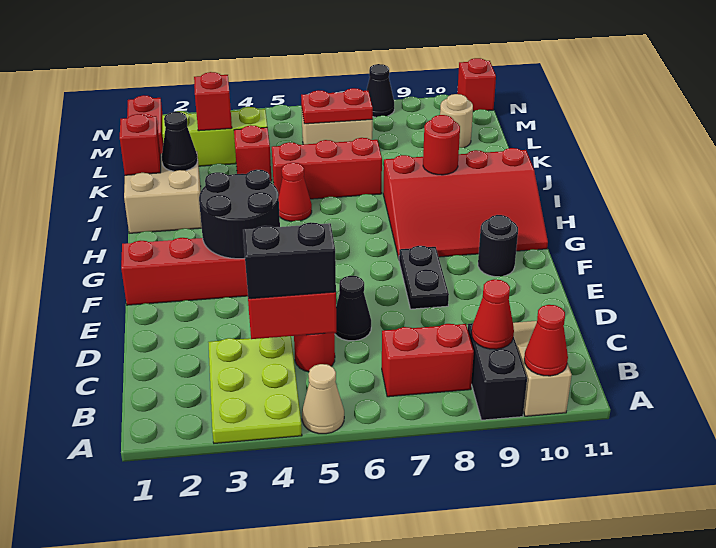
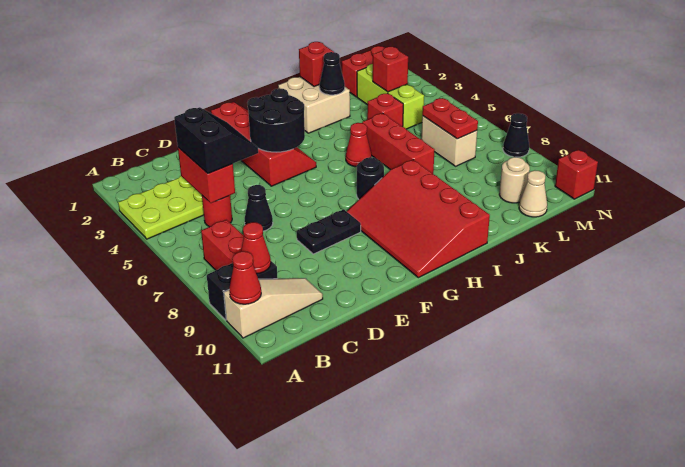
tan 1x1 cone [302,364,344,434] -> tan 1x1 cone moved to [519,170,547,217]
black 1x1 round brick [478,215,518,277] -> black 1x1 round brick moved to [357,157,384,199]
red 1x1 round brick [423,115,460,175] -> none

